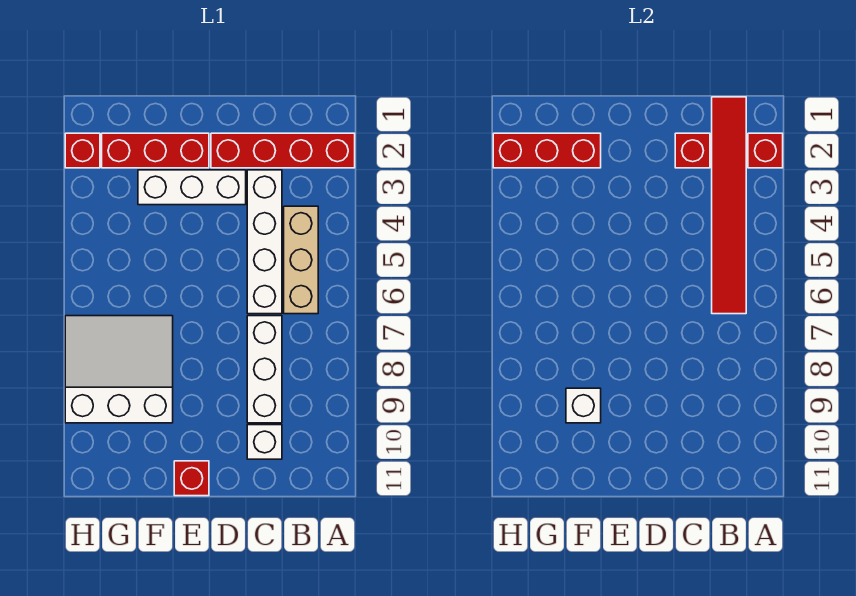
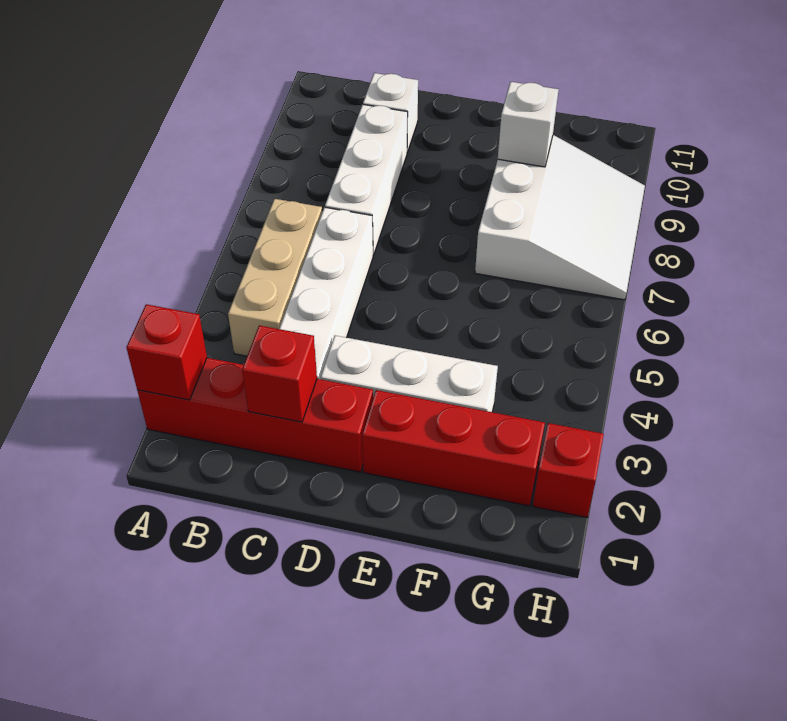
red 1x6 tile [712,97,746,314] -> none
red 1x1 brick [174,461,209,496] -> none
red 1x3 brick [493,133,601,168] -> none
white 3x3 slope [65,316,173,423] -> white 3x3 slope turned to [475,135,645,300]

